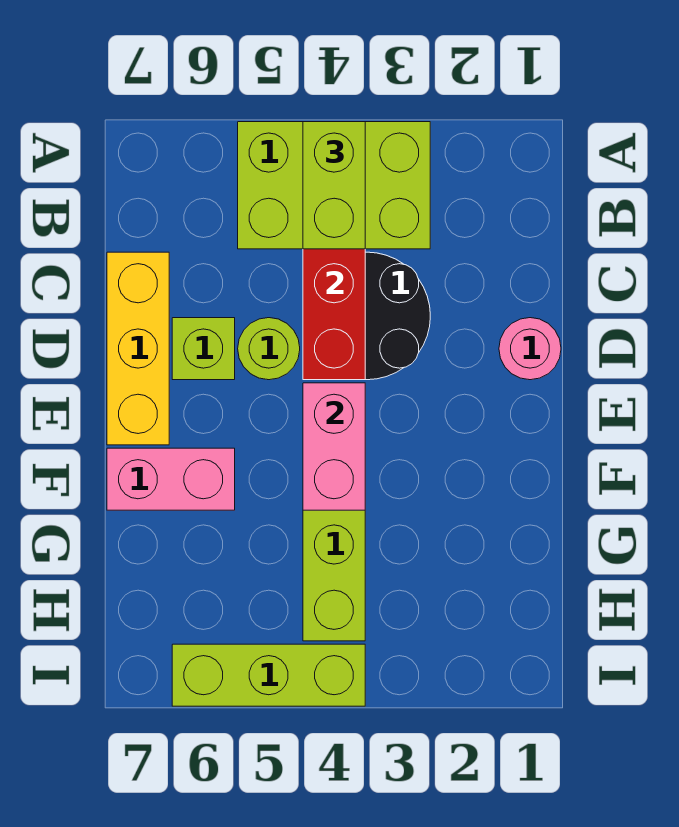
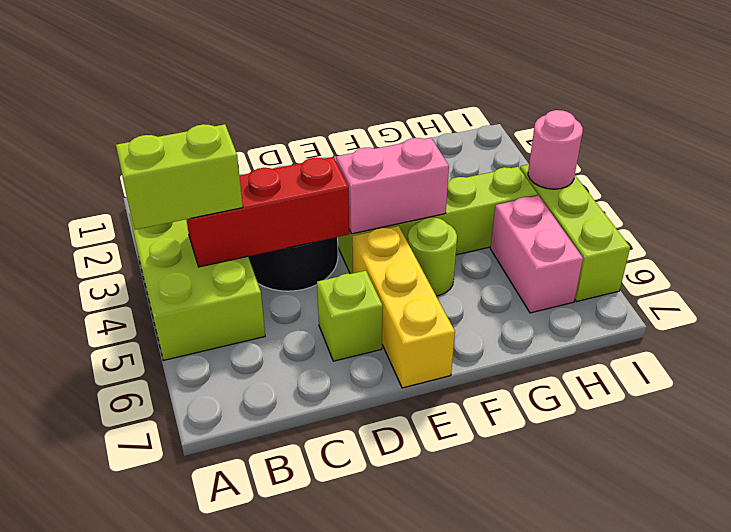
yellow 1x3 brick [107,252,169,445] -> yellow 1x3 brick turned to [352,226,455,388]
pink 1x1 round brick [499,318,561,380] -> pink 1x1 round brick moved to [528,110,583,189]
lime 1x1 round brick [238,318,300,380] -> lime 1x1 round brick moved to [408,217,457,296]
pink 1x2 brick [107,448,235,510] -> pink 1x2 brick moved to [490,196,583,313]

